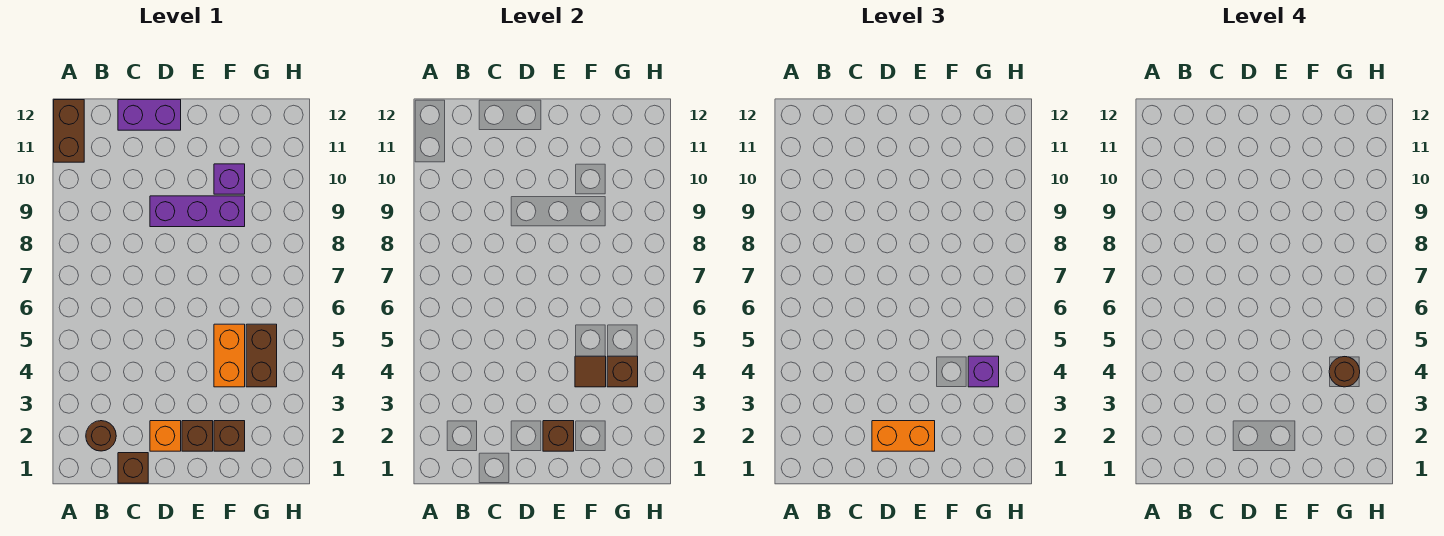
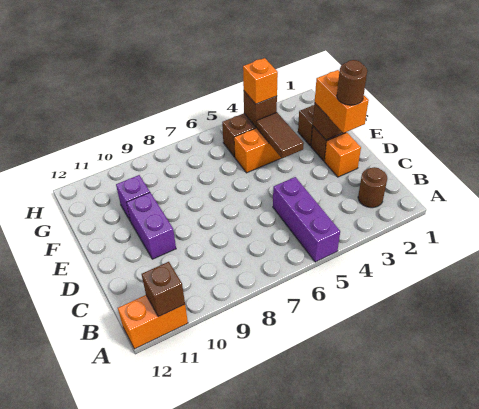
brown 1x2 brick [54,100,84,162] -> orange 1x2 brick [118,295,188,349]
brown 1x1 brick [118,453,148,483] -> brown 1x1 brick moved to [142,262,185,317]
purple 1x2 brick [118,100,181,130] -> purple 1x2 brick moved to [126,193,176,259]
purple 1x3 brick [150,196,245,227] -> purple 1x3 brick moved to [273,177,340,262]
brown 1x1 tile [575,356,606,387] -> brown 1x2 tile [256,113,304,158]
purple 1x1 brick [968,356,999,387] -> orange 1x1 brick [243,58,278,104]
brown 1x1 round brick [1329,357,1360,387] -> brown 1x1 round brick moved to [337,60,367,105]

